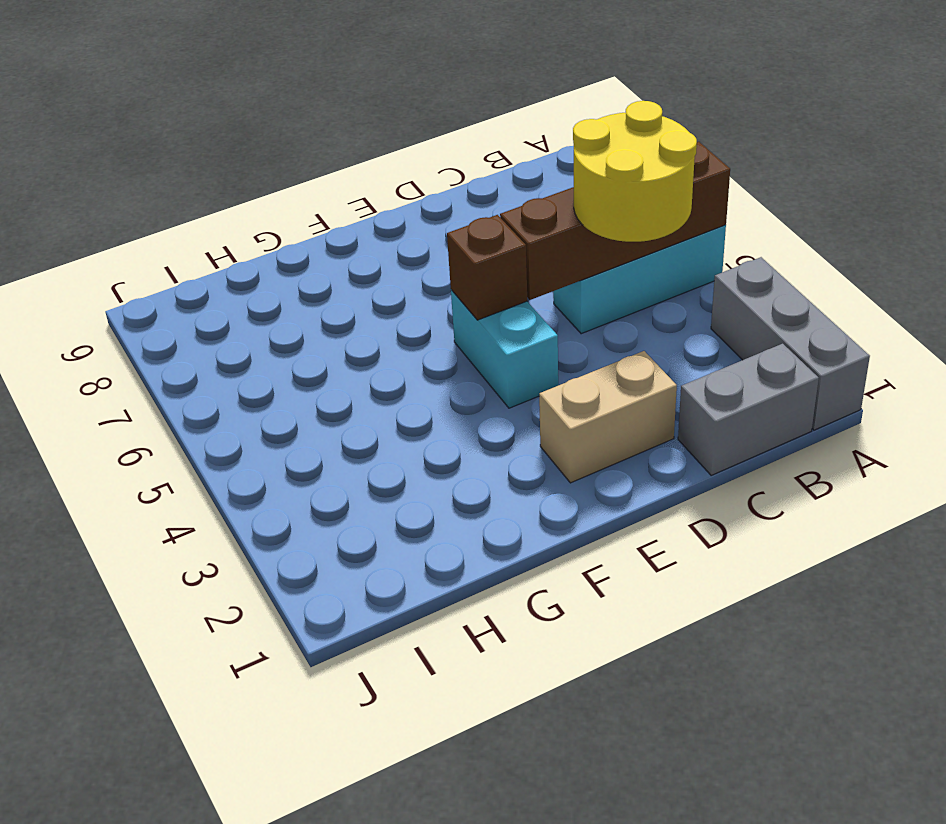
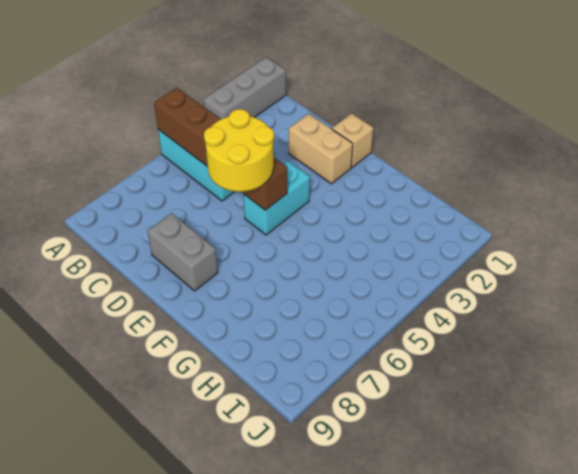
grey 1x2 brick [678,344,819,475] -> grey 1x2 brick moved to [148,213,218,291]
yellow 2x2 round brick [573,101,697,242] -> yellow 2x2 round brick moved to [204,109,274,192]
none -> tan 1x1 brick [332,113,373,167]

